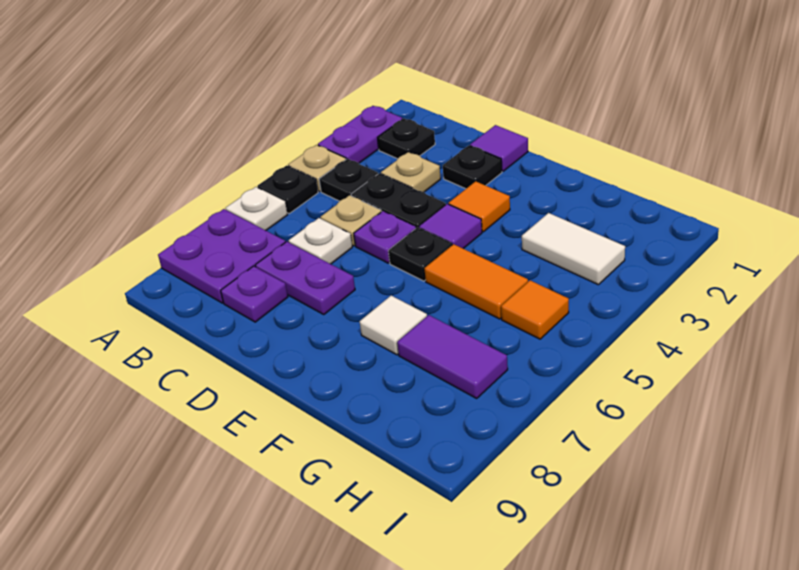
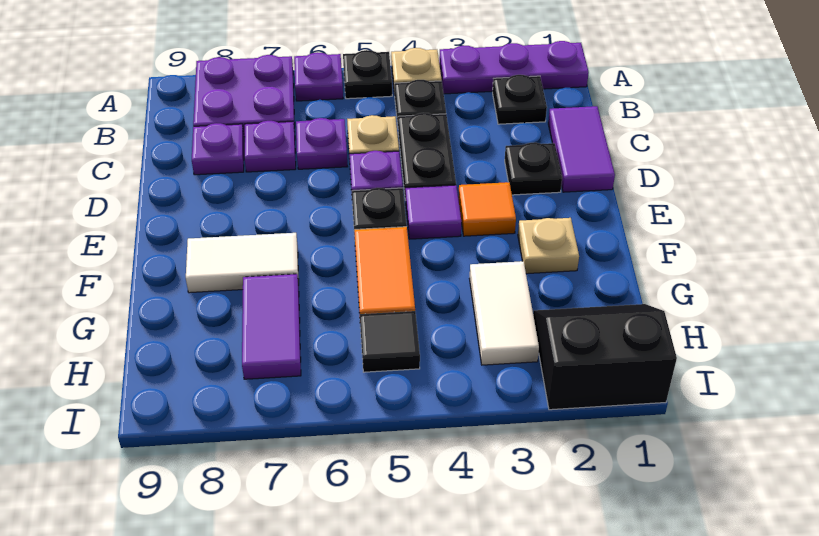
purple 1x2 plate [318,106,402,163] -> purple 1x3 plate [439,41,589,94]
white 1x1 plate [226,187,288,230] -> purple 1x1 plate [294,52,343,101]
tan 1x1 plate [381,152,441,192] -> tan 1x1 plate moved to [518,218,579,274]
white 1x1 plate [289,218,352,264] -> purple 1x1 plate [296,118,347,169]
purple 1x2 plate [255,242,355,315] -> purple 1x1 plate [244,121,296,172]
purple 1x1 tile [470,125,528,171] -> purple 1x2 tile [548,106,615,192]
white 1x1 tile [360,295,427,355] -> white 1x2 tile [186,233,299,293]
none -> black 2x2 slope [533,304,677,410]
orange 1x1 tile [501,280,569,339] -> black 1x1 tile [360,311,420,372]

